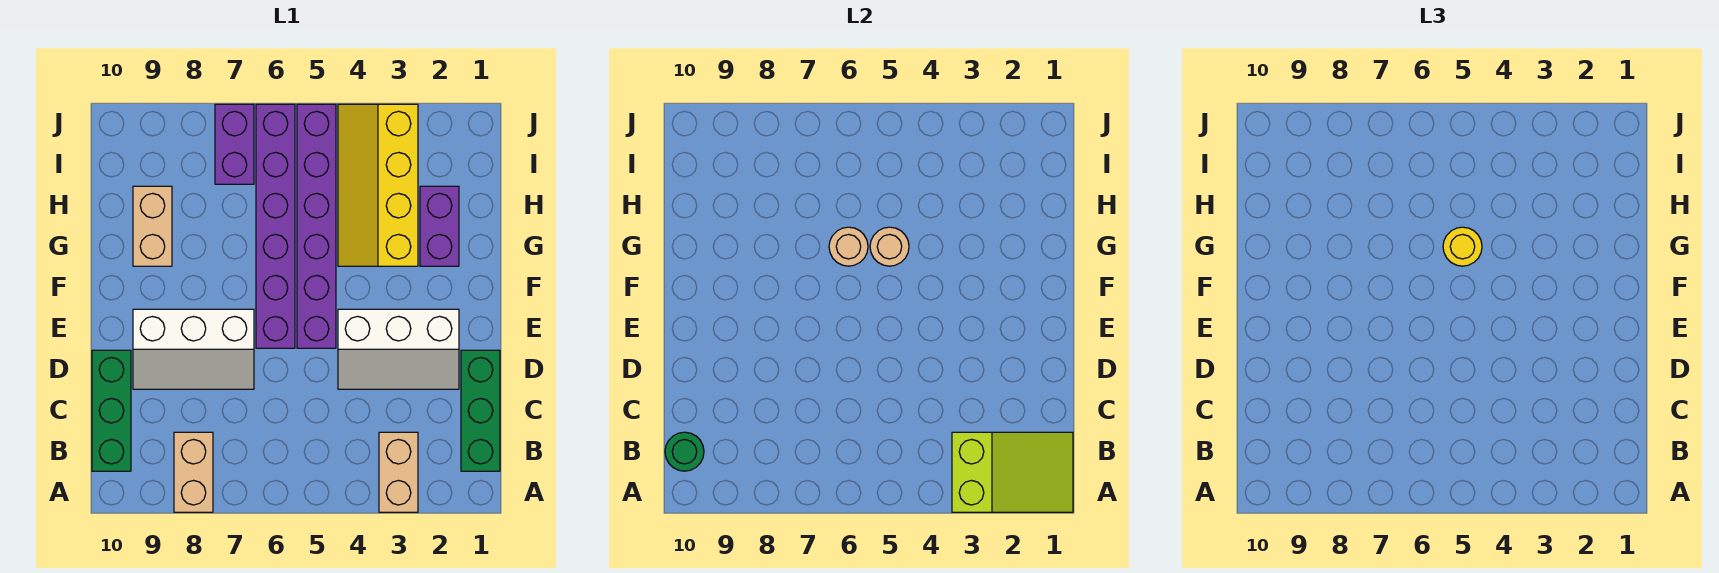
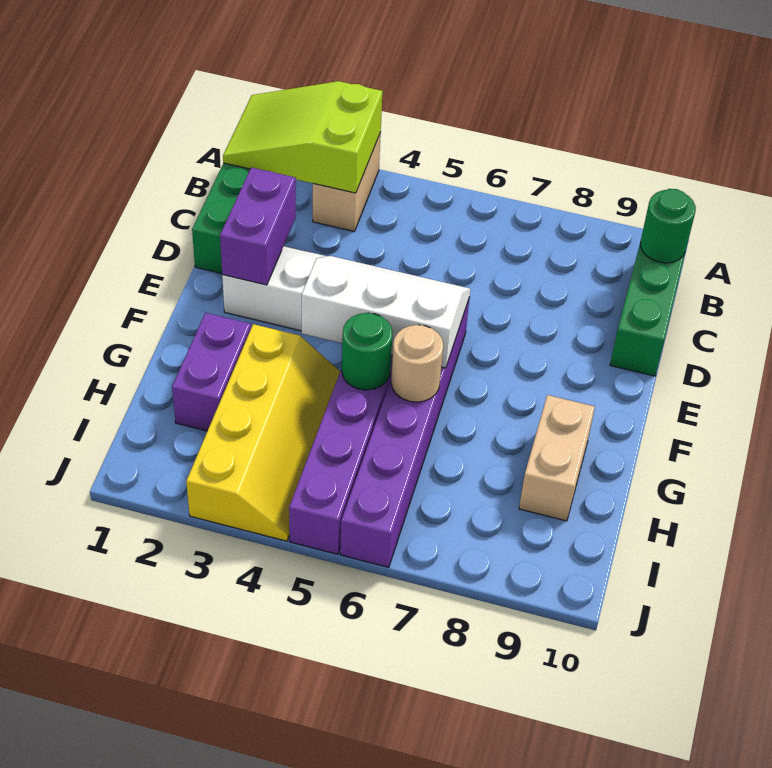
tan 1x2 brick [174,432,213,512] -> none
white 2x3 slope [133,309,254,389] -> white 2x3 slope moved to [302,256,471,368]
tan 1x1 round brick [870,227,909,266] -> green 1x1 round brick [342,313,393,390]
yellow 1x1 round brick [1443,227,1482,266] -> none
purple 1x2 brick [215,104,254,184] -> purple 1x2 brick moved to [220,167,296,285]

